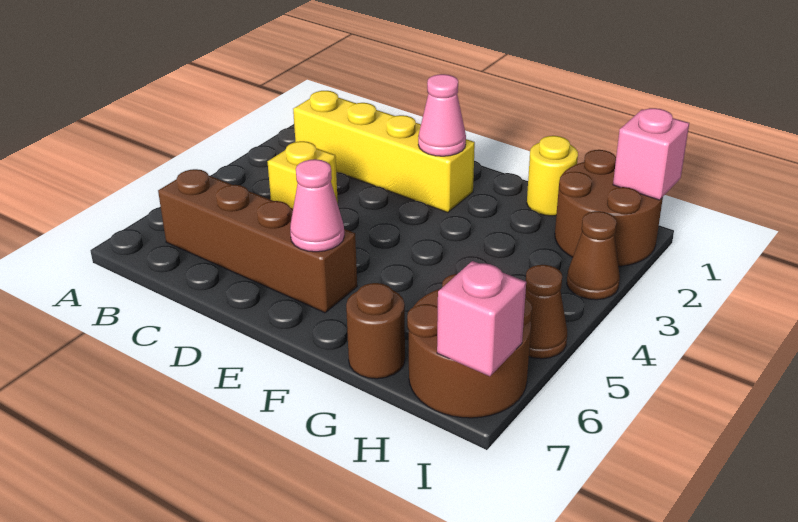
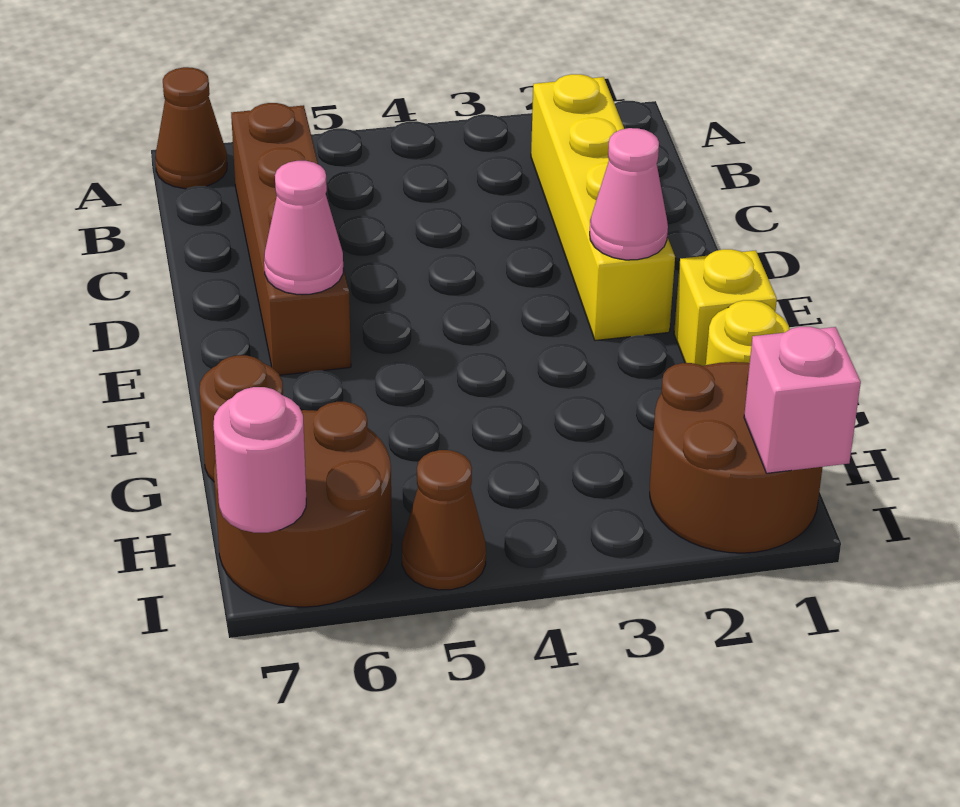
yellow 1x1 brick [268,141,338,208] -> yellow 1x1 brick moved to [674,249,777,366]
brown 1x1 cone [567,211,620,300] -> brown 1x1 cone moved to [155,67,227,189]
pink 1x1 brick [437,261,526,376] -> pink 1x1 round brick [213,387,306,533]

